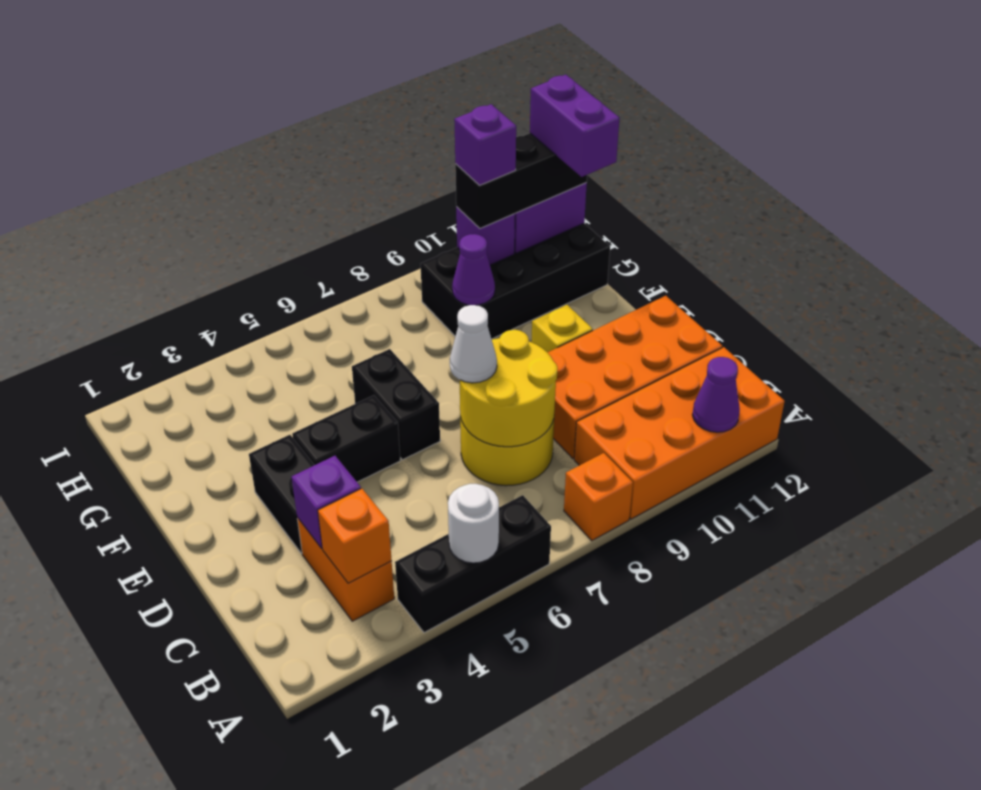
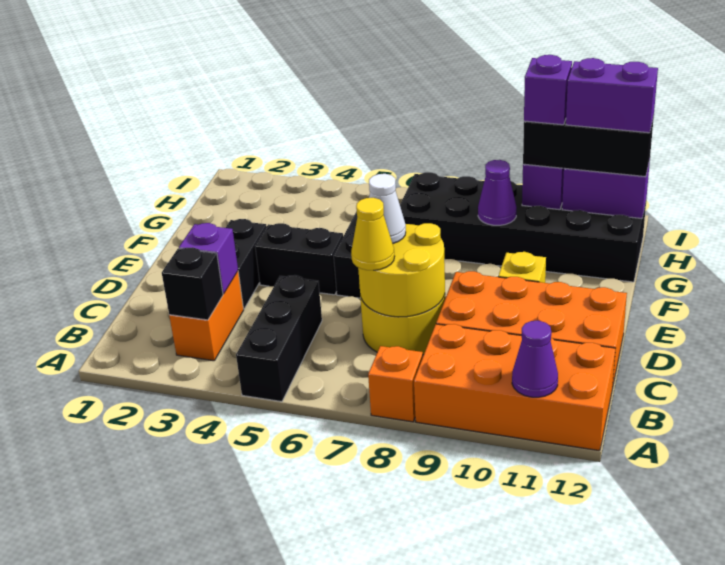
black 1x3 brick [395,495,551,633] -> black 1x3 brick turned to [236,275,322,402]
white 1x1 round brick [448,484,499,563] -> none
orange 1x1 brick [318,488,392,583] -> black 1x1 brick [162,247,223,320]
none -> yellow 1x1 cone [351,198,395,270]
black 2x4 brick [421,223,610,339] -> black 2x6 brick [400,172,646,282]
purple 1x2 brick [530,75,620,177] -> purple 1x2 brick turned to [566,58,658,133]

